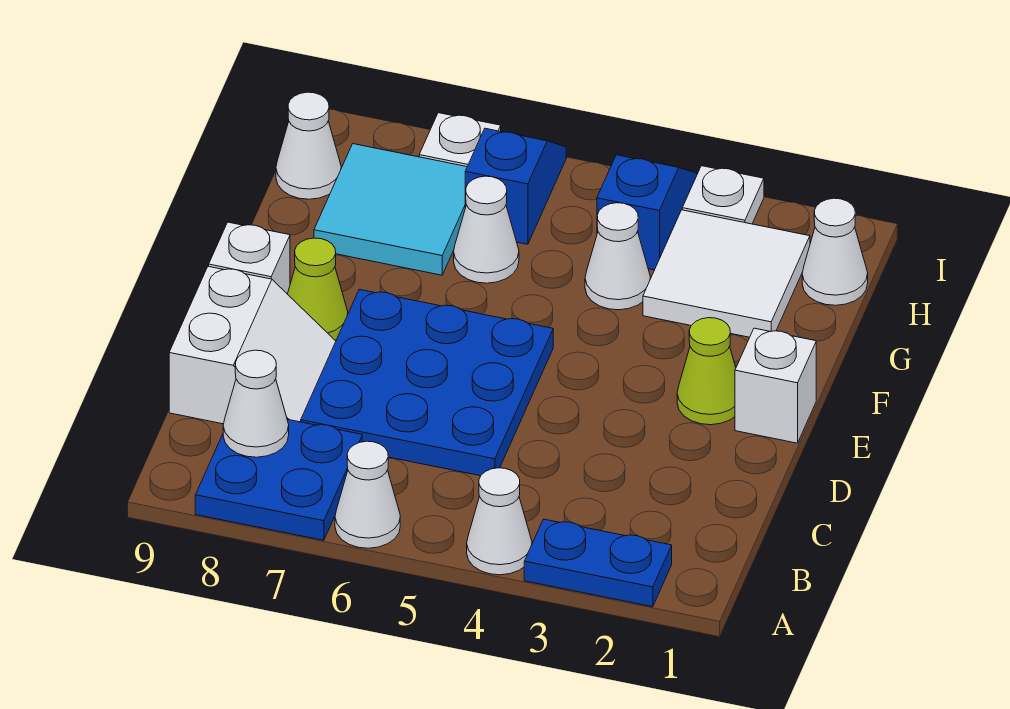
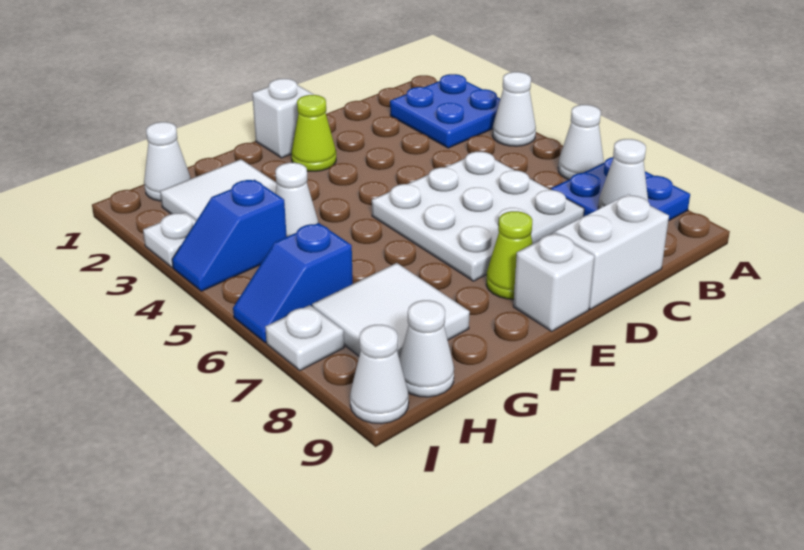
blue 1x2 plate [524,519,672,607] -> blue 2x2 plate [390,74,500,148]
blue 3x3 plate [301,289,553,476] -> white 3x3 plate [372,152,584,281]
white 1x1 cone [454,176,519,283] -> white 1x1 cone moved to [350,325,409,424]
cyan 2x2 tile [314,144,467,275] -> white 2x2 tile [312,263,470,358]

